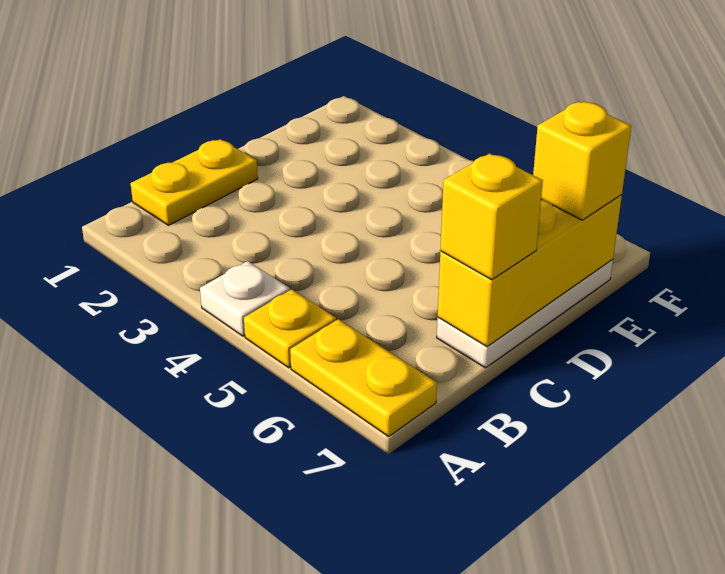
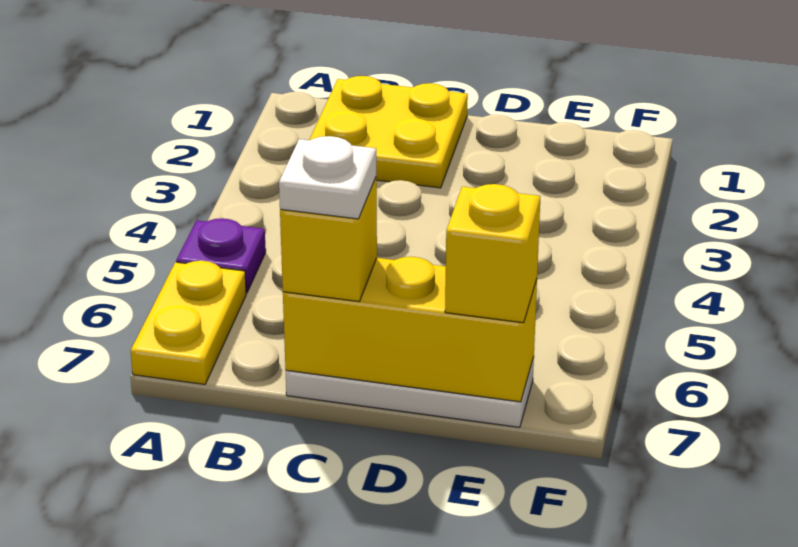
white 1x1 plate [200,261,290,336] -> white 1x1 plate moved to [279,136,376,219]
yellow 1x1 plate [244,289,336,368] -> purple 1x1 plate [176,218,266,293]
yellow 1x2 plate [130,139,258,225] -> yellow 2x2 plate [310,76,468,188]

